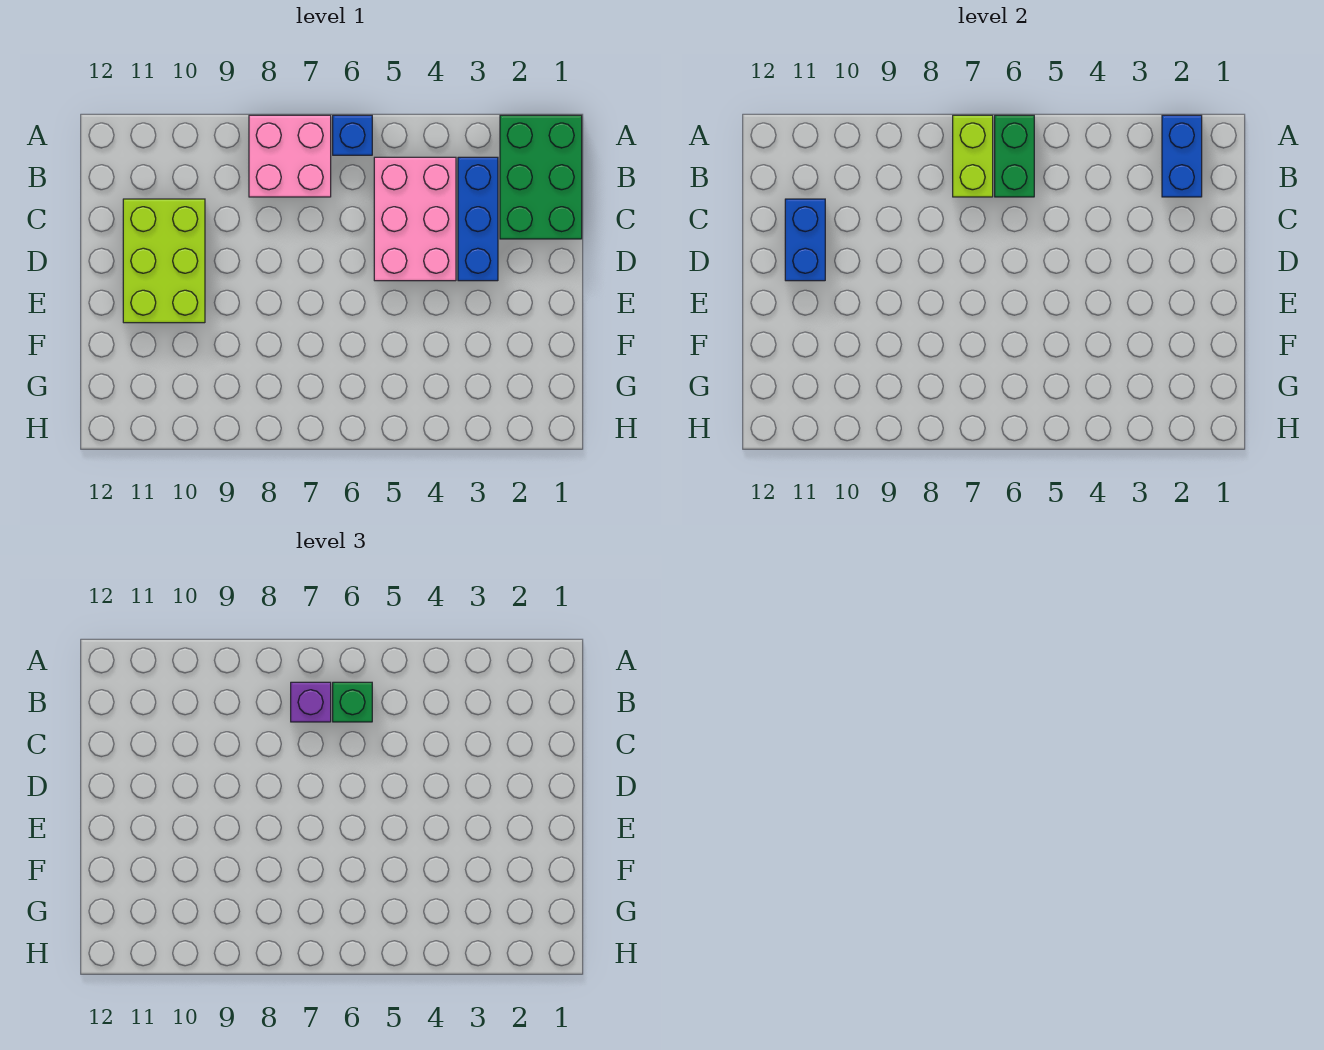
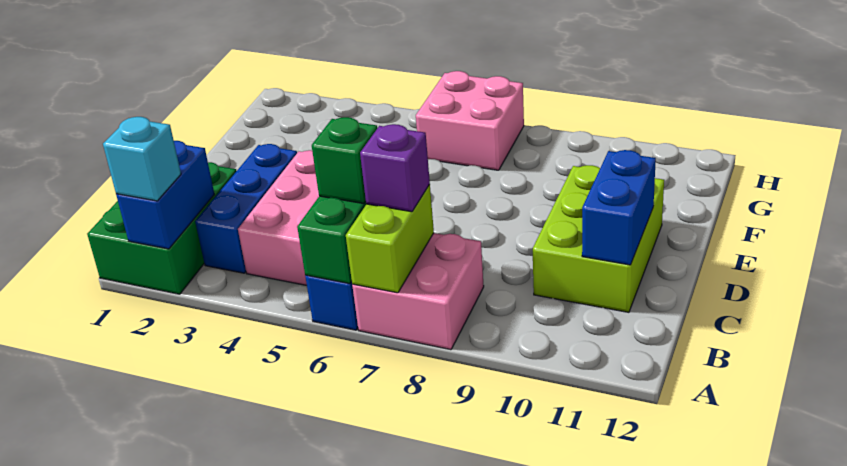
none -> cyan 1x1 brick [103,117,181,201]
none -> pink 2x2 brick [416,71,524,170]

